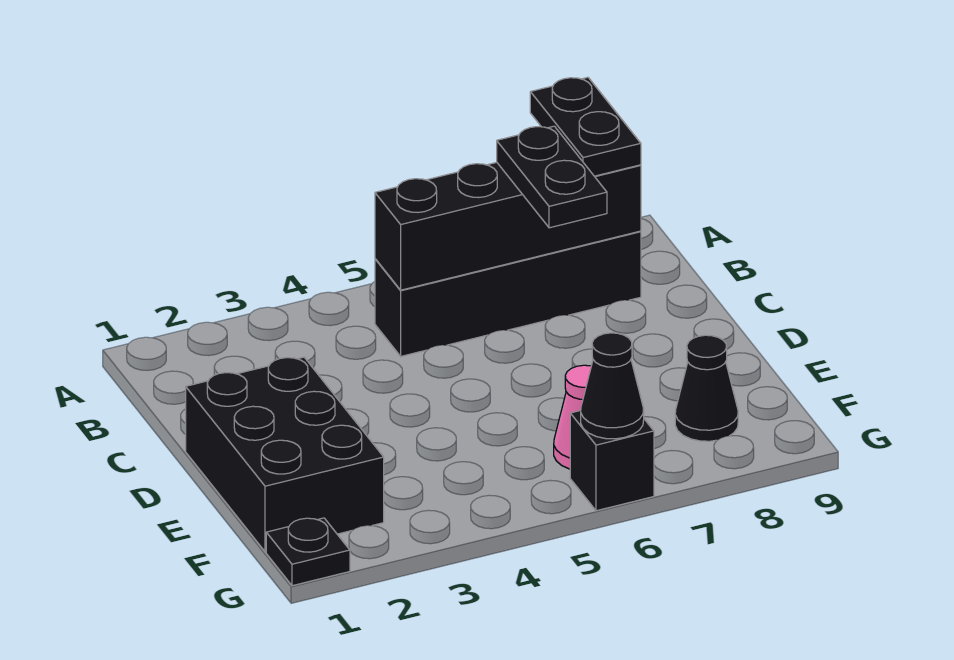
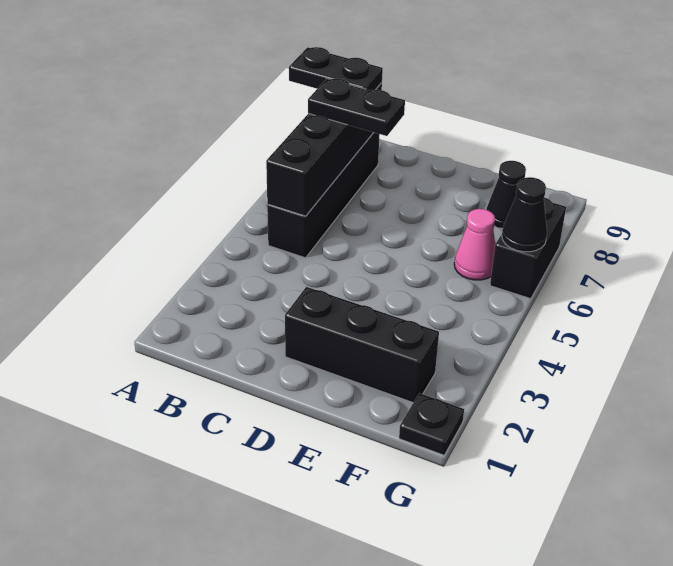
black 2x3 brick [186,357,384,552] -> black 1x3 brick [285,287,439,403]
black 1x1 brick [570,410,654,511] -> black 1x2 brick [490,198,566,299]

